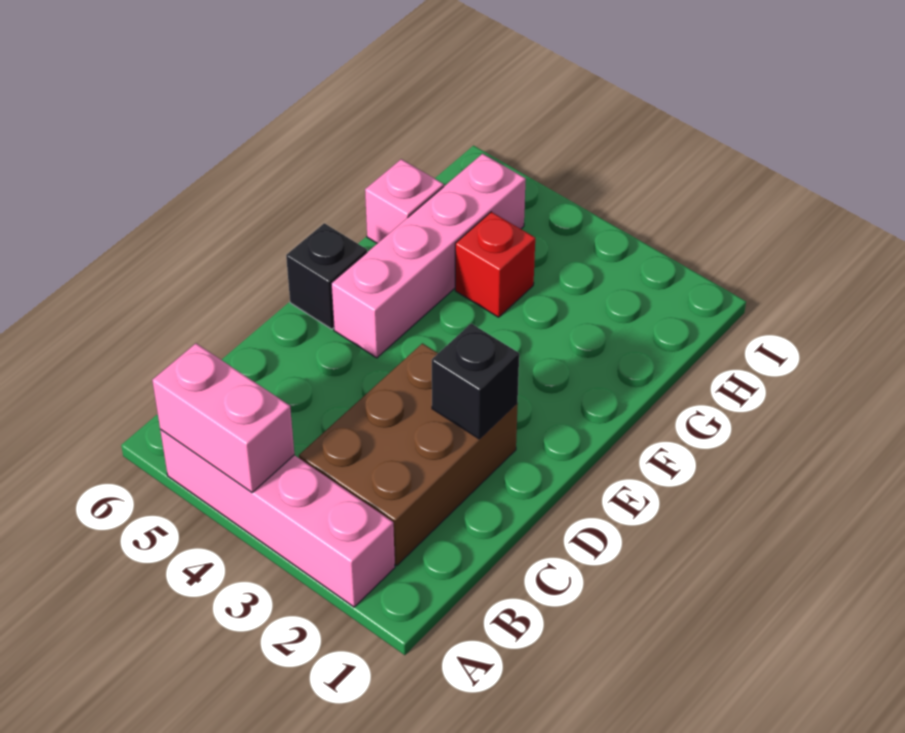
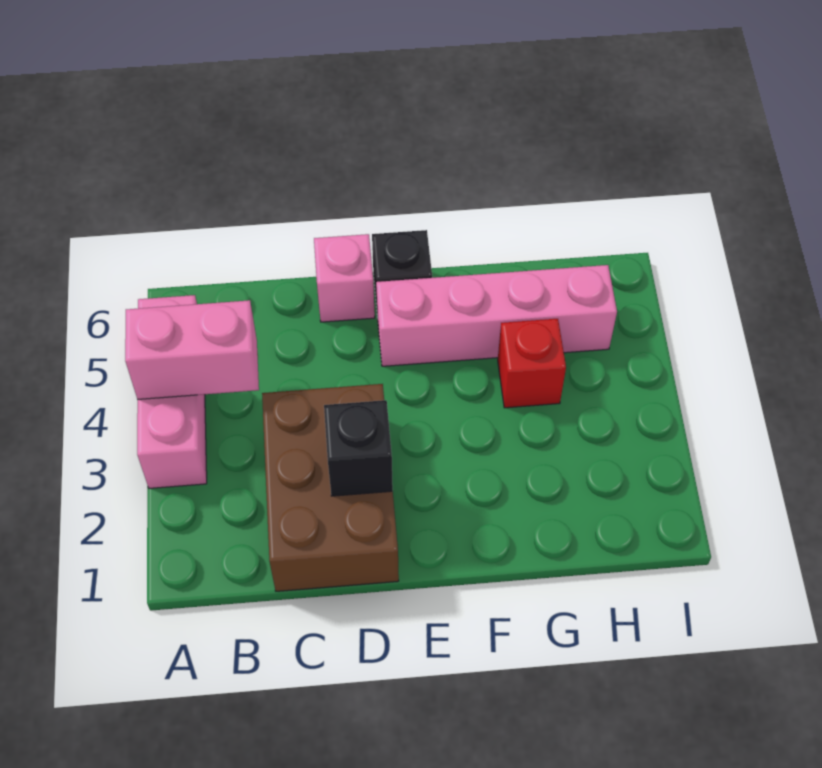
pink 1x4 brick [160,429,395,607] -> pink 1x3 brick [137,295,207,488]
pink 1x2 brick [152,343,294,492] -> pink 1x2 brick turned to [125,300,259,399]
brown 2x3 brick [299,343,518,566] -> brown 2x3 brick turned to [262,384,399,591]
pink 1x1 brick [365,159,444,243] -> pink 1x1 brick moved to [314,234,375,322]

